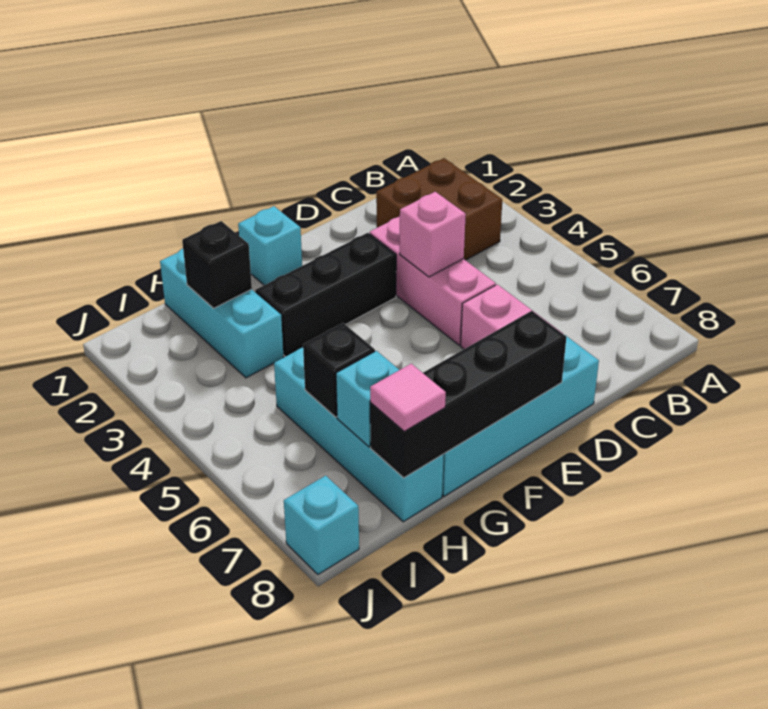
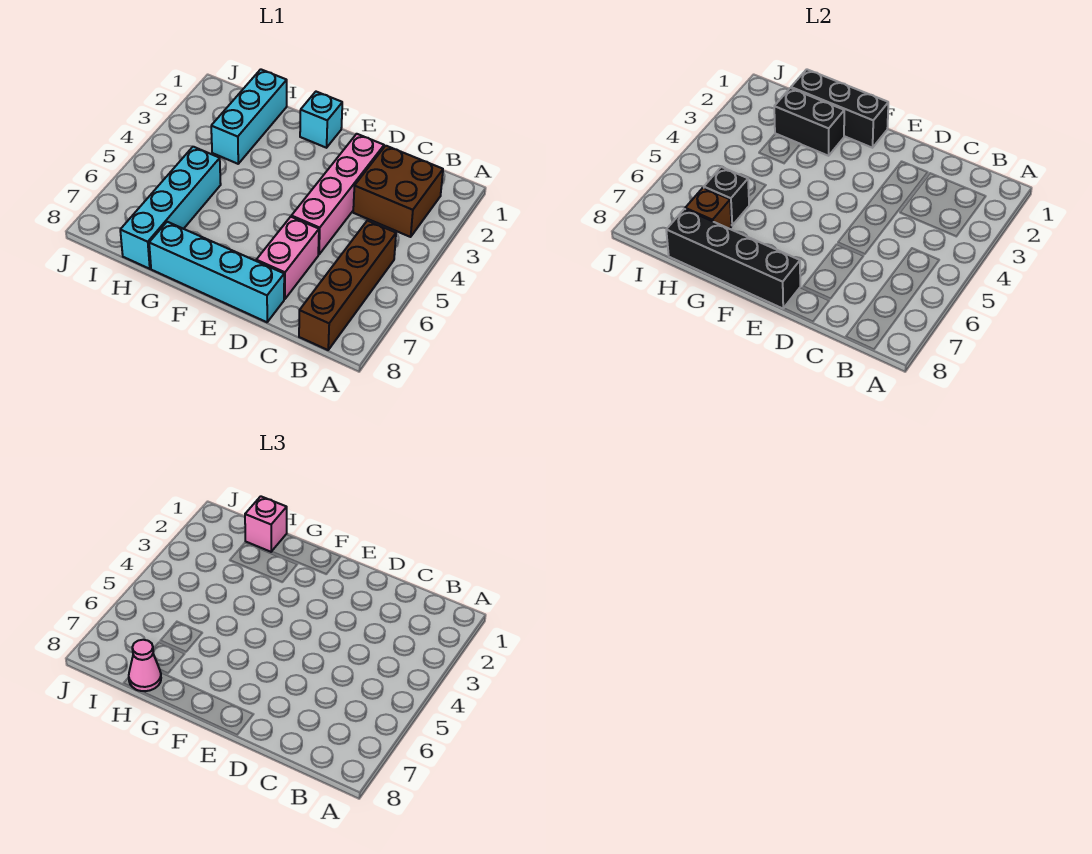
none -> brown 1x4 brick [299,221,396,350]
pink 1x3 brick [370,216,496,345] -> pink 1x4 brick [291,134,384,255]
pink 1x1 brick [400,192,466,277] -> pink 1x1 brick moved to [245,496,287,552]
black 1x3 brick [255,233,396,356] -> black 1x3 brick moved to [791,69,888,148]
black 1x1 brick [182,221,252,308] -> black 1x2 brick [774,88,844,156]
cyan 1x1 brick [336,351,399,447] -> brown 1x1 brick [685,188,732,229]
pink 1x1 tile [370,364,446,431] -> pink 1x1 cone [129,640,161,691]
cyan 1x1 brick [284,476,359,575] -> none

